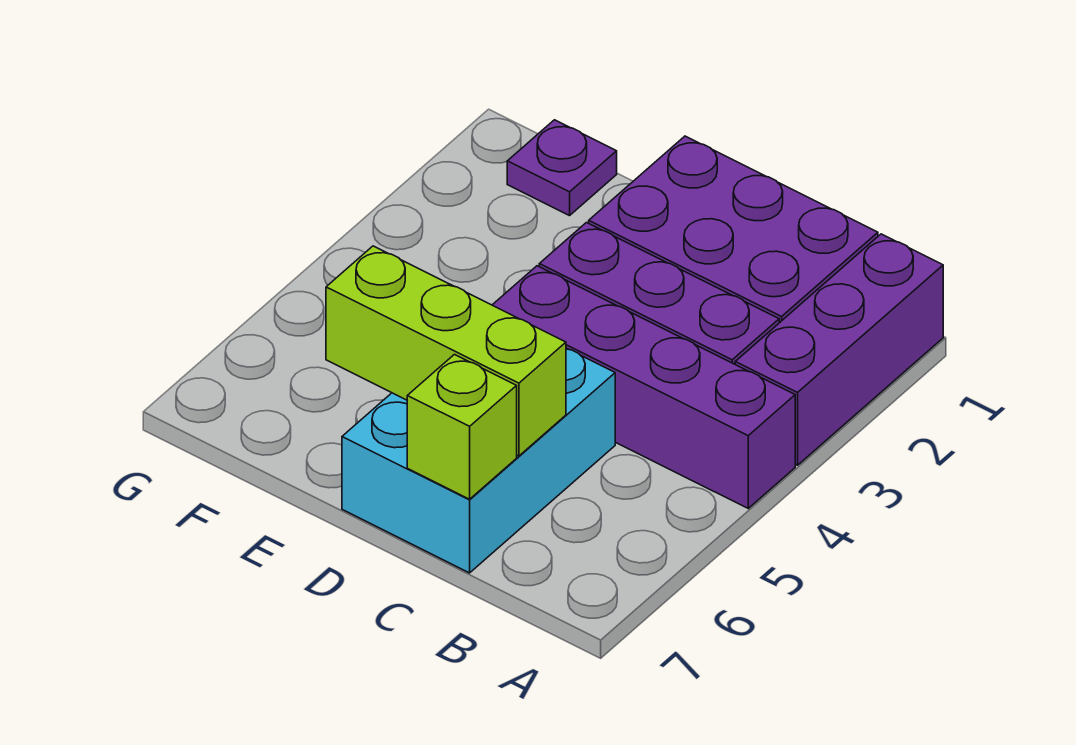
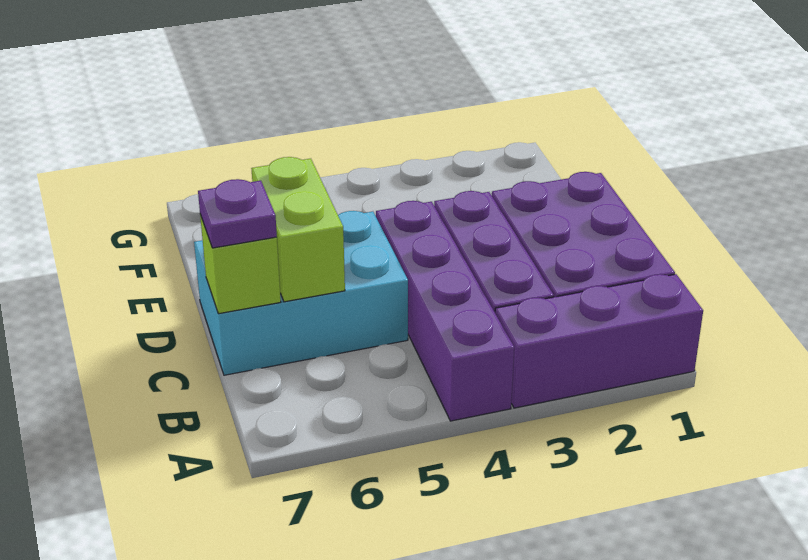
lime 1x3 brick [326,246,566,456] -> lime 1x2 brick [251,157,345,302]
purple 1x1 plate [507,120,617,216] -> purple 1x1 plate moved to [198,179,277,248]

